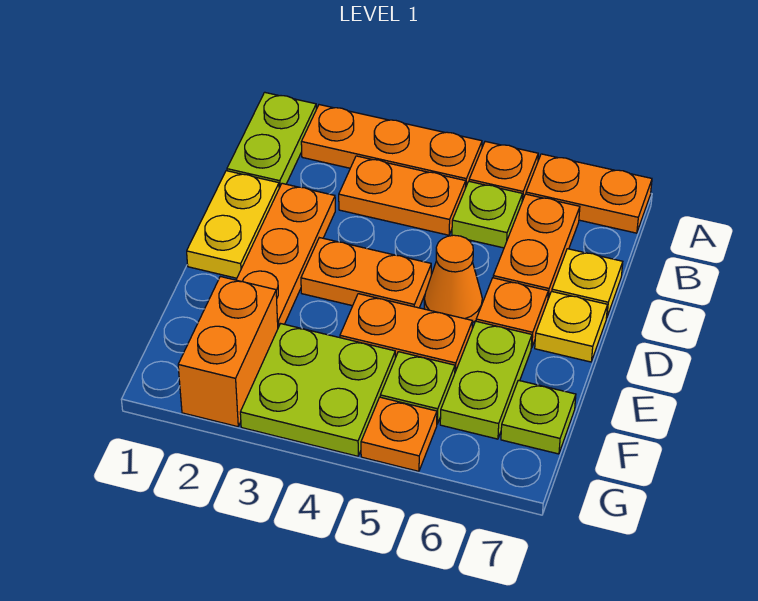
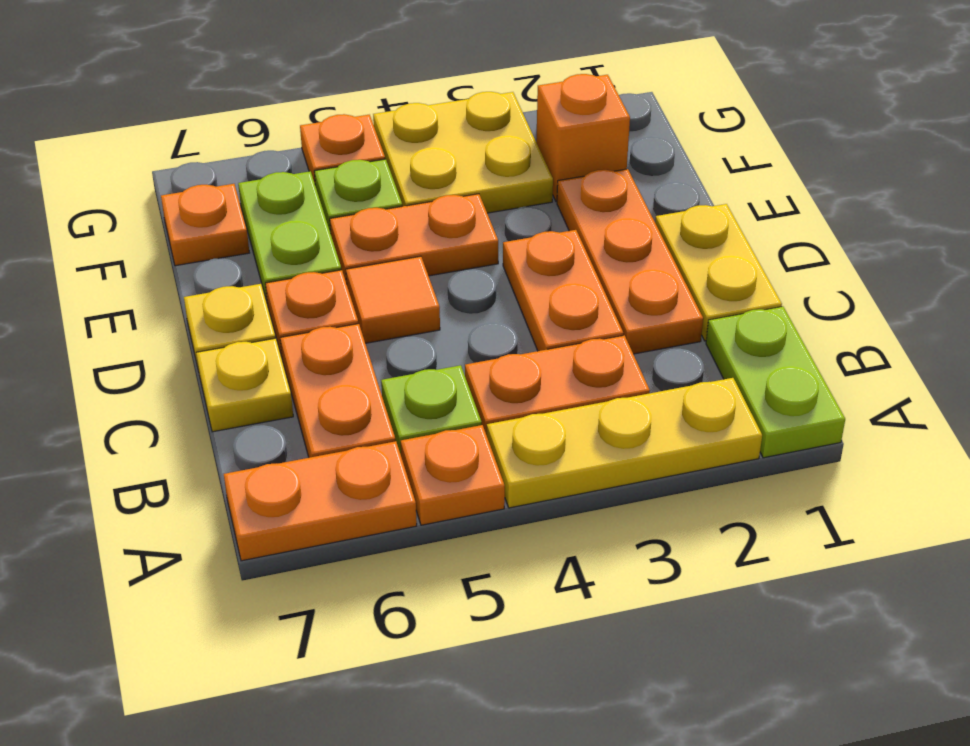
orange 1x3 plate [301,105,482,188] -> yellow 1x3 plate [487,378,762,508]
orange 1x2 plate [301,238,431,308] -> orange 1x2 plate turned to [503,230,623,351]
orange 1x1 cone [424,235,482,322] -> orange 1x1 tile [346,256,440,343]
orange 1x2 brick [178,277,278,427] -> orange 1x1 brick [536,74,630,202]
lime 2x2 plate [240,324,395,456] -> yellow 2x2 plate [373,92,553,213]
lime 1x1 plate [501,380,576,454] -> orange 1x1 plate [161,184,249,266]

